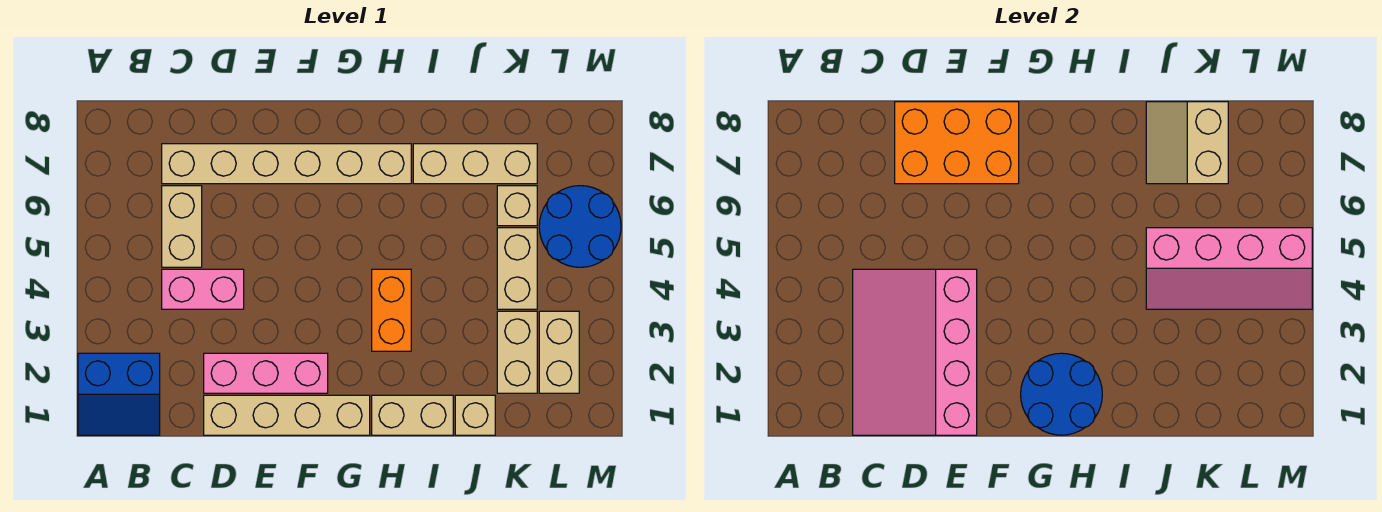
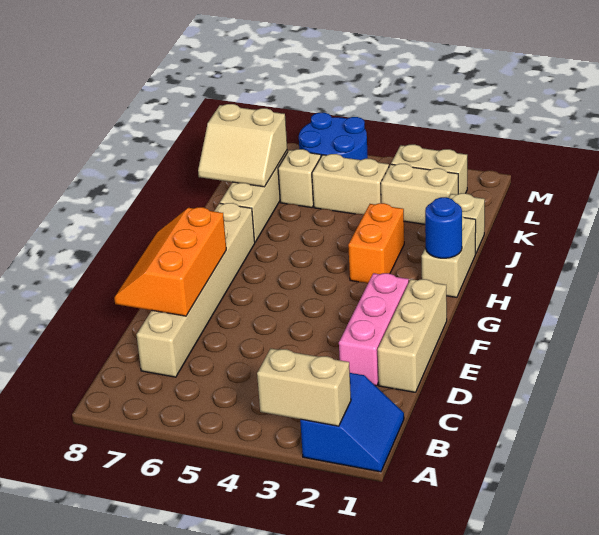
pink 3x4 slope [853,269,977,435] -> none
pink 1x2 brick [162,269,244,309] -> none
tan 1x2 brick [162,186,202,267] -> tan 1x2 brick moved to [257,349,351,426]
tan 1x4 brick [204,395,370,435] -> tan 1x3 brick [378,279,447,392]
orange 2x3 brick [895,102,1019,184] -> orange 2x3 slope [114,207,226,316]
blue 2x2 round brick [1021,353,1102,435] -> blue 1x1 round brick [425,197,462,258]
orange 1x2 brick [372,269,411,351] -> orange 1x2 brick turned to [348,203,404,283]
pink 2x4 slope [1146,228,1312,309] -> none

